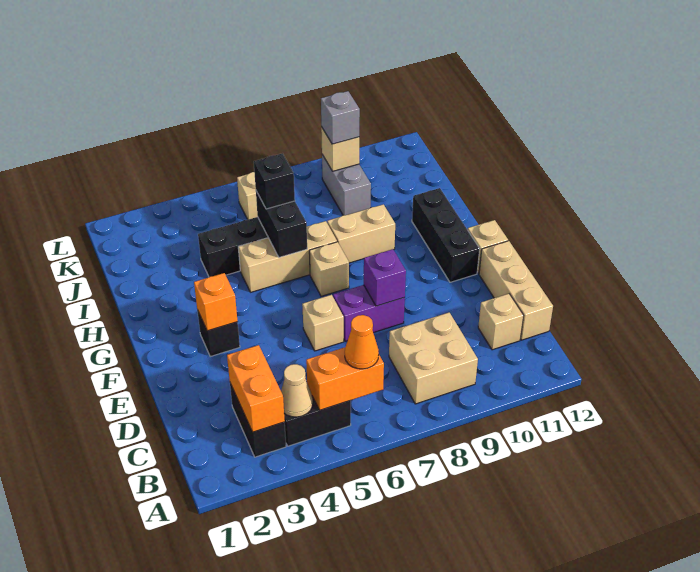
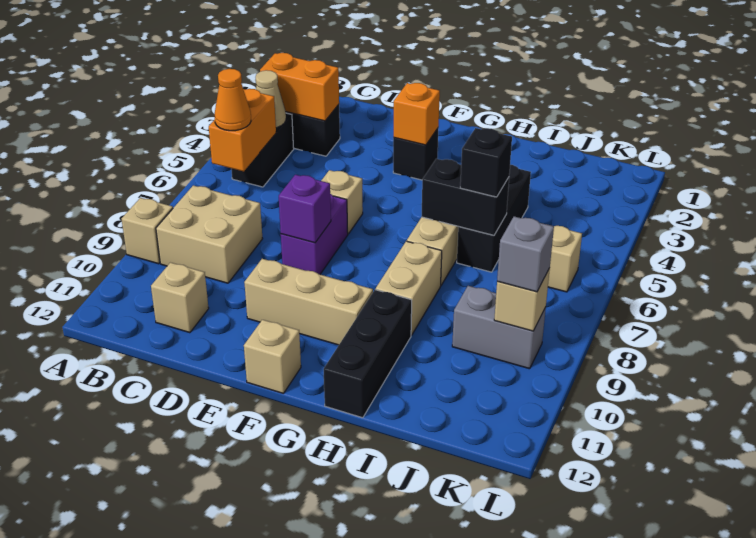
tan 1x3 brick [479,241,553,340] -> tan 1x3 brick moved to [244,259,373,345]
black 1x3 brick [412,188,480,282] -> black 1x3 brick turned to [324,290,412,418]
tan 1x1 brick [309,242,349,296] -> tan 1x1 brick moved to [122,198,173,264]

